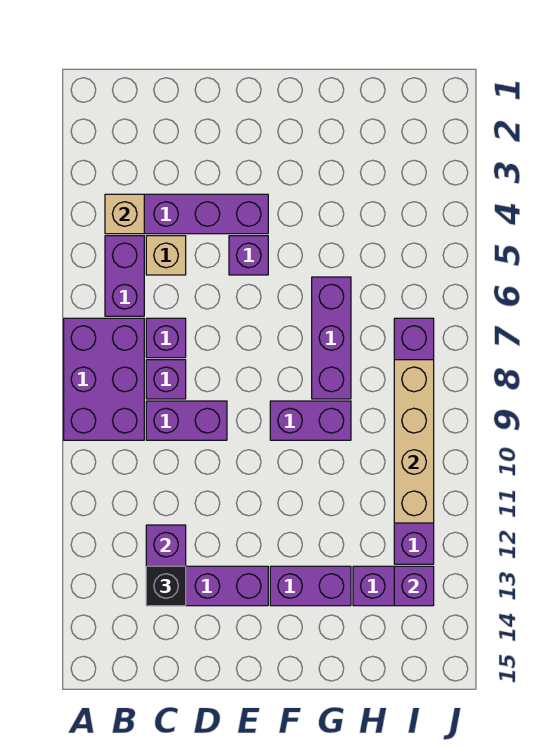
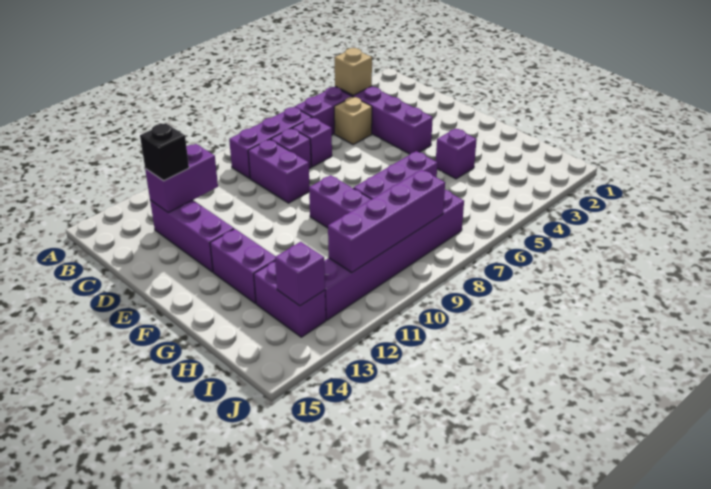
purple 2x3 brick [64,318,144,440] -> purple 1x3 brick [229,107,312,178]
purple 1x1 brick [229,236,268,275] -> purple 1x1 brick moved to [436,129,477,179]
tan 1x4 brick [394,360,434,523] -> purple 1x4 brick [328,170,445,272]

